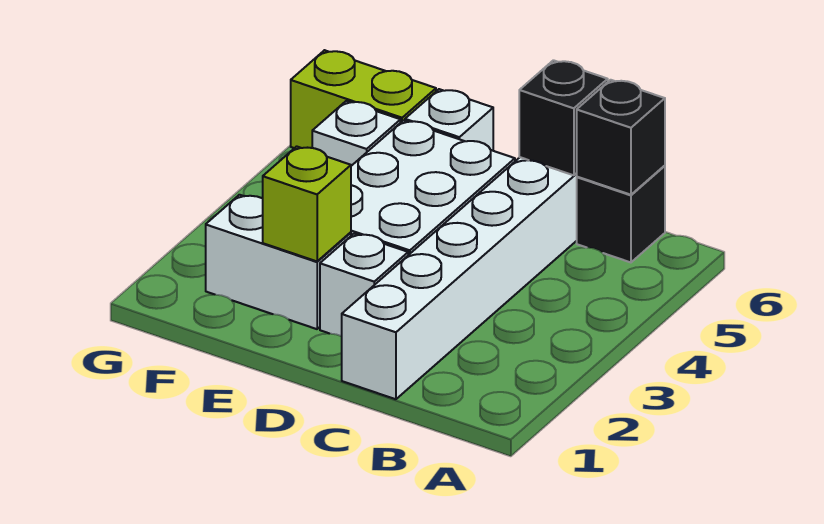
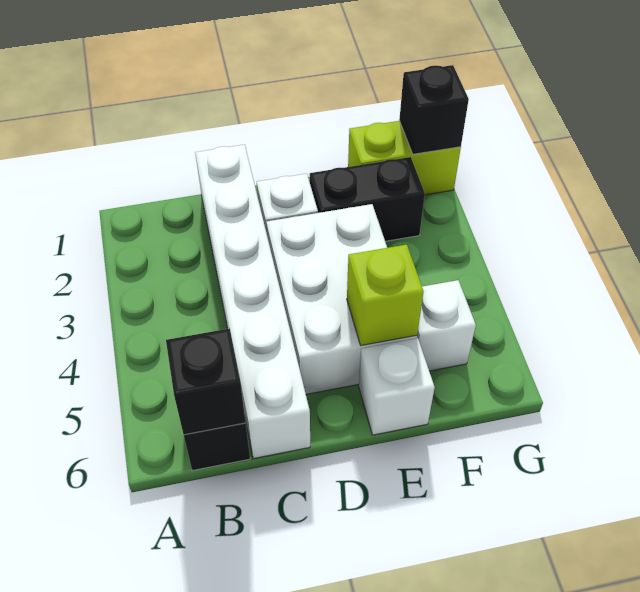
black 1x1 brick [519,60,608,175] -> black 1x1 brick moved to [399,65,469,154]
white 1x2 brick [206,195,351,329] -> black 1x2 brick [310,157,425,241]
lime 1x1 brick [263,146,351,261] -> lime 1x1 brick moved to [347,245,424,345]
lime 1x2 brick [291,50,436,148] -> lime 1x2 brick moved to [348,121,461,195]

